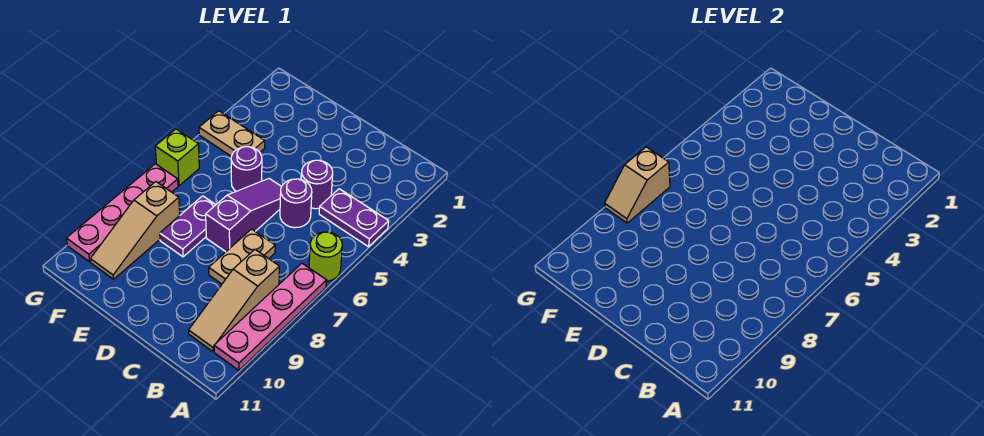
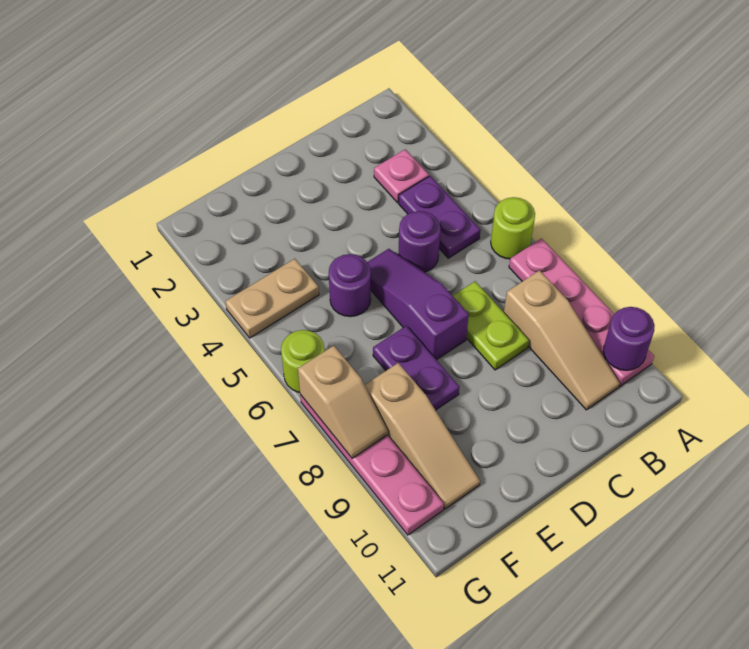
purple 1x2 plate [319,189,389,247] -> purple 1x2 plate turned to [399,176,481,258]
none -> pink 1x1 plate [374,149,429,203]
purple 1x1 round brick [301,160,333,209] -> purple 1x1 round brick moved to [603,307,655,371]
tan 1x2 plate [209,229,275,284] -> lime 1x2 plate [453,281,529,370]
lime 1x1 brick [155,129,199,186] -> lime 1x1 round brick [281,330,325,392]

